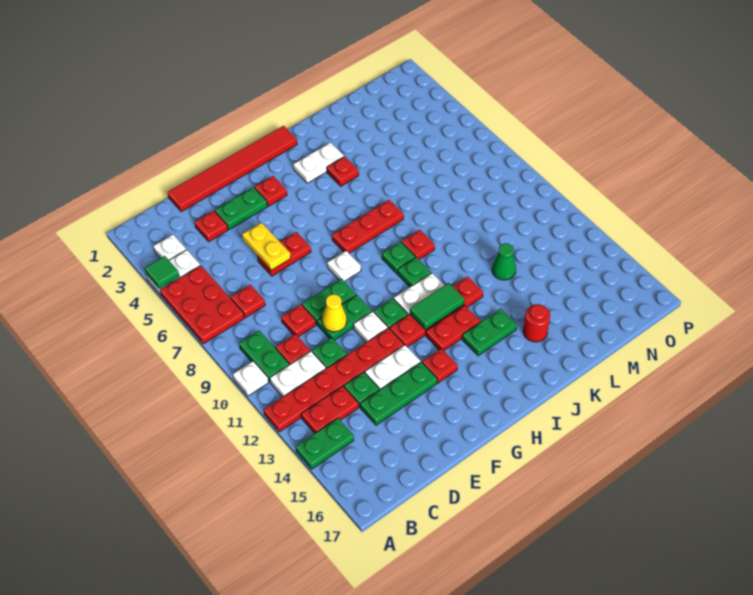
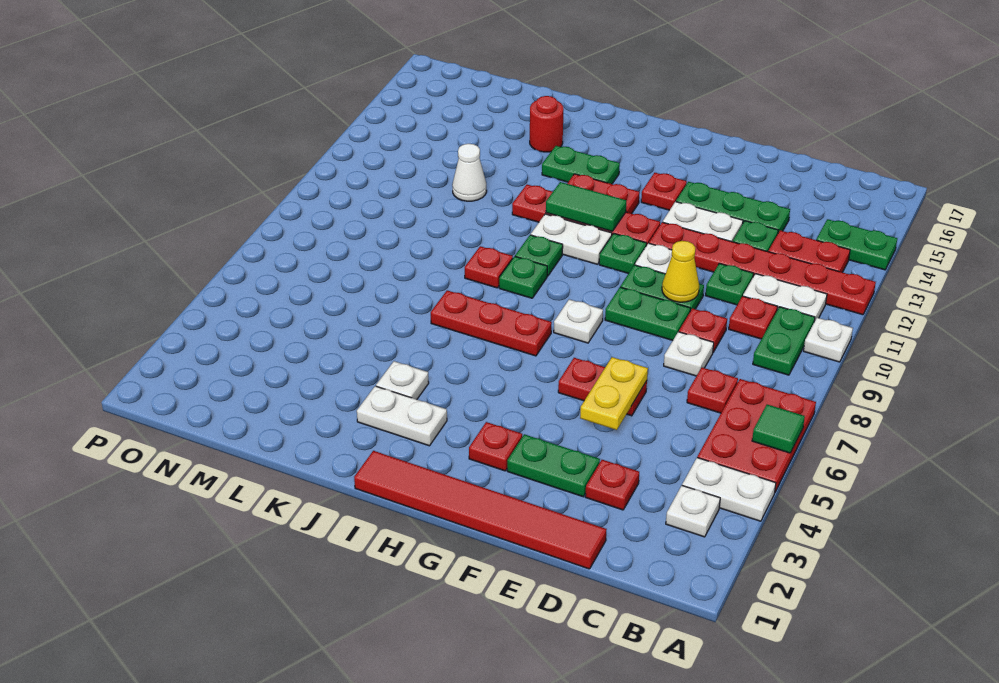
green 1x1 tile [145,256,179,289] -> green 1x1 tile moved to [752,405,805,453]
none -> white 1x1 plate [664,332,714,376]
red 1x1 plate [327,156,359,186] -> white 1x1 plate [376,361,429,399]
green 1x1 cone [492,243,516,280] -> white 1x1 cone [452,144,487,201]

